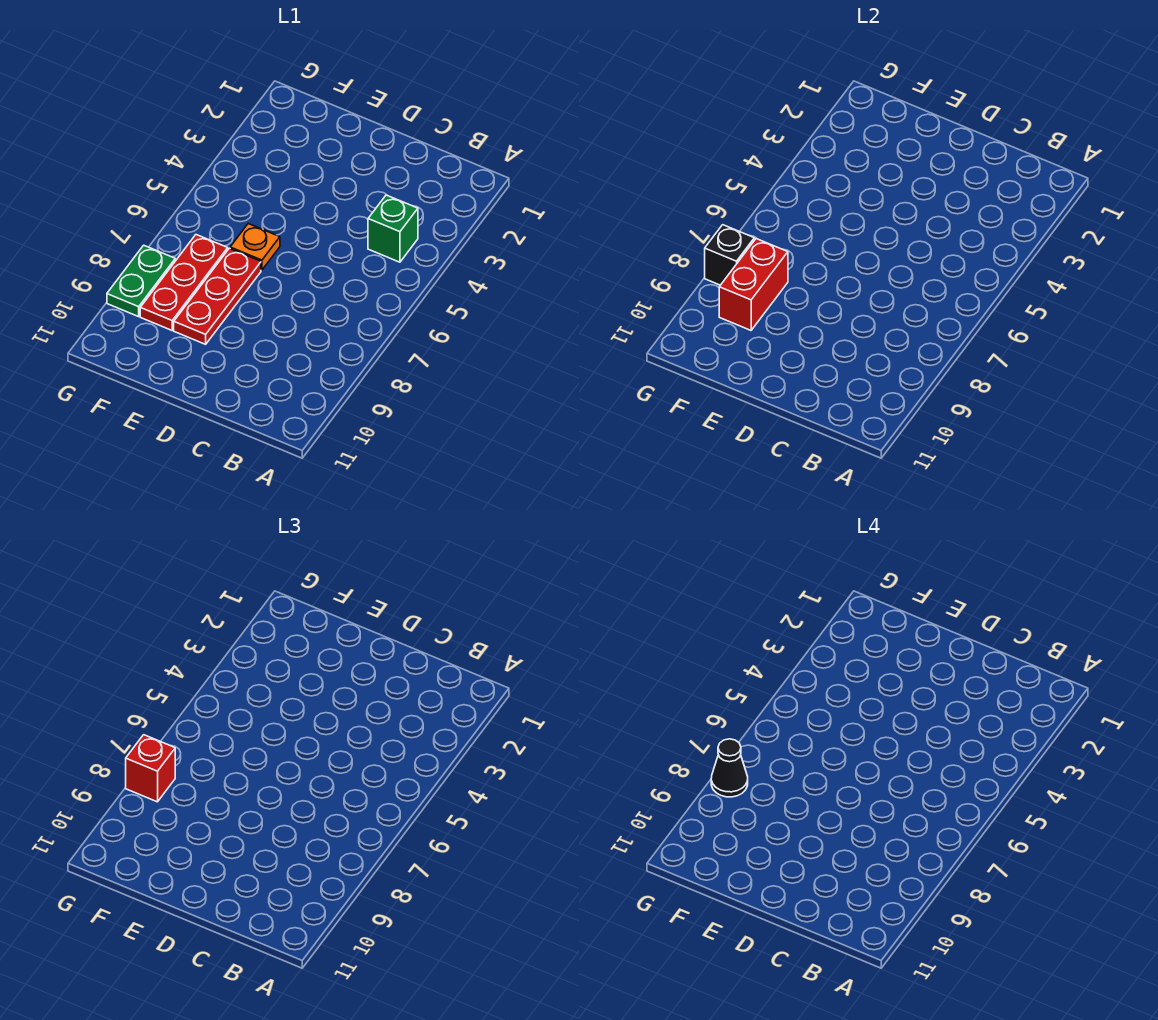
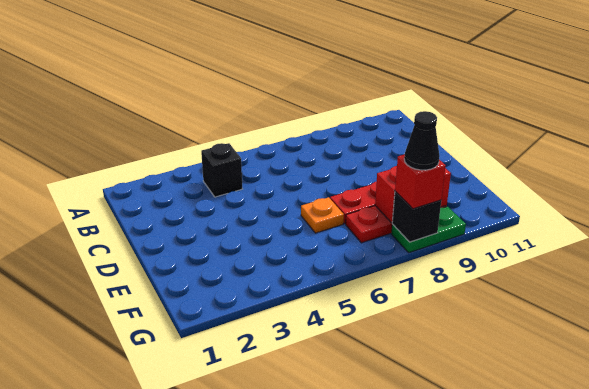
green 1x1 brick [368,195,418,262] -> black 1x1 brick [201,143,243,197]

